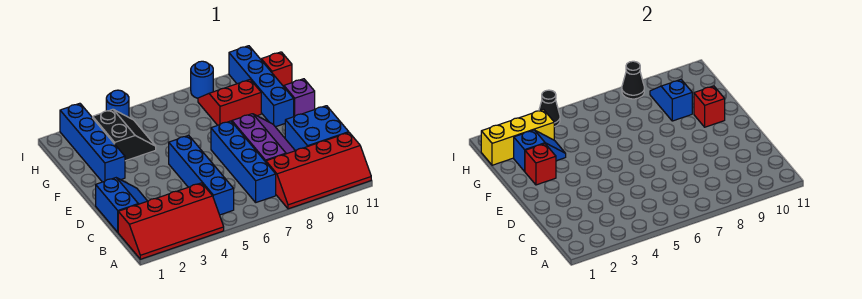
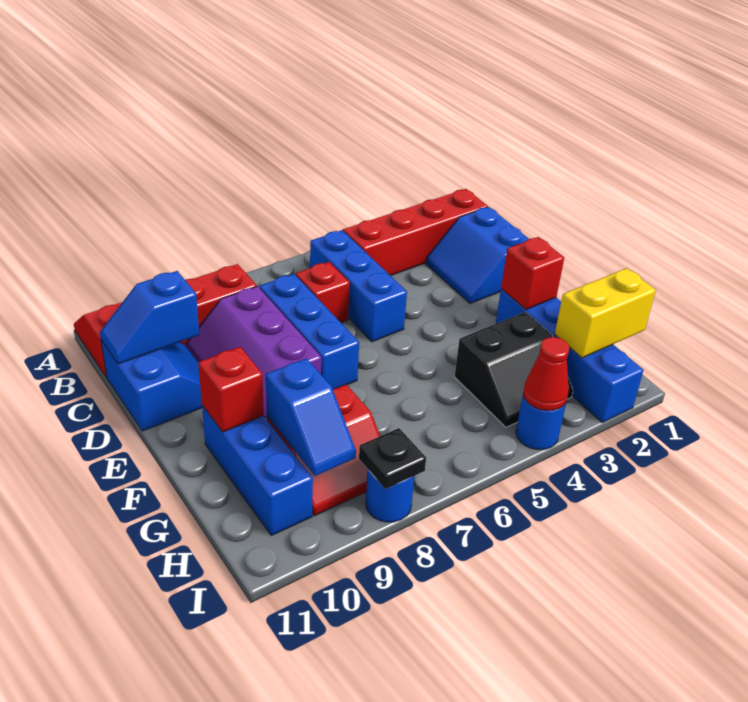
blue 1x4 brick [169,135,234,215] -> blue 1x3 brick [310,230,407,342]
blue 1x4 brick [211,121,276,202] -> blue 1x3 brick [260,274,359,389]
blue 2x2 brick [285,106,349,151] -> blue 2x2 slope [101,340,202,431]
blue 1x4 brick [229,46,294,127] -> blue 1x3 brick [202,405,313,535]
purple 1x1 brick [284,79,315,116] -> none
blue 1x2 slope [514,130,566,171] -> blue 1x2 slope moved to [100,271,199,364]
black 2x2 slope [93,109,156,161] -> black 2x2 slope turned to [455,312,573,427]
yellow 1x3 brick [481,110,554,165] -> yellow 1x2 brick [555,268,656,358]
red 1x1 brick [261,52,292,87] -> red 1x1 brick moved to [296,262,350,322]
black 1x1 cone [539,90,560,127] -> red 1x1 cone [523,337,569,411]
black 1x1 cone [622,61,644,99] -> black 1x1 plate [359,428,426,489]

